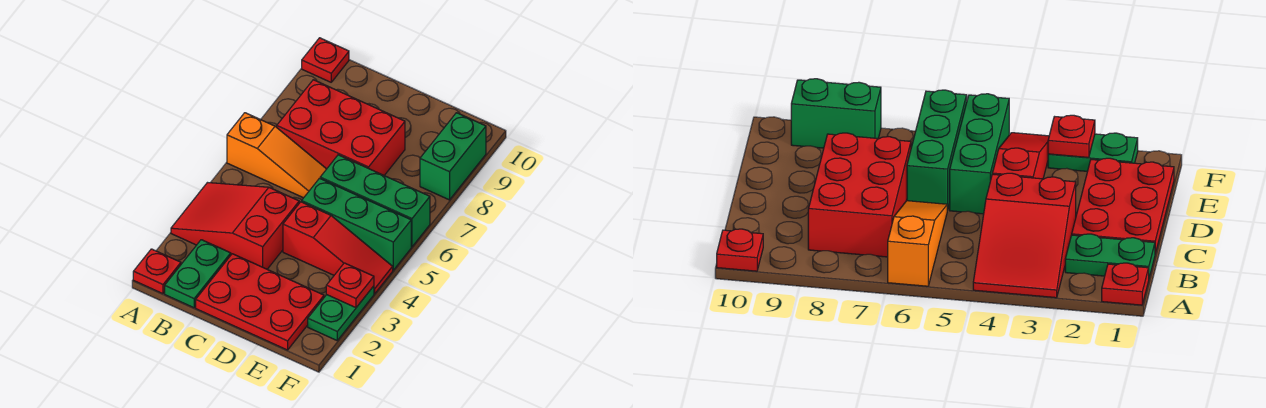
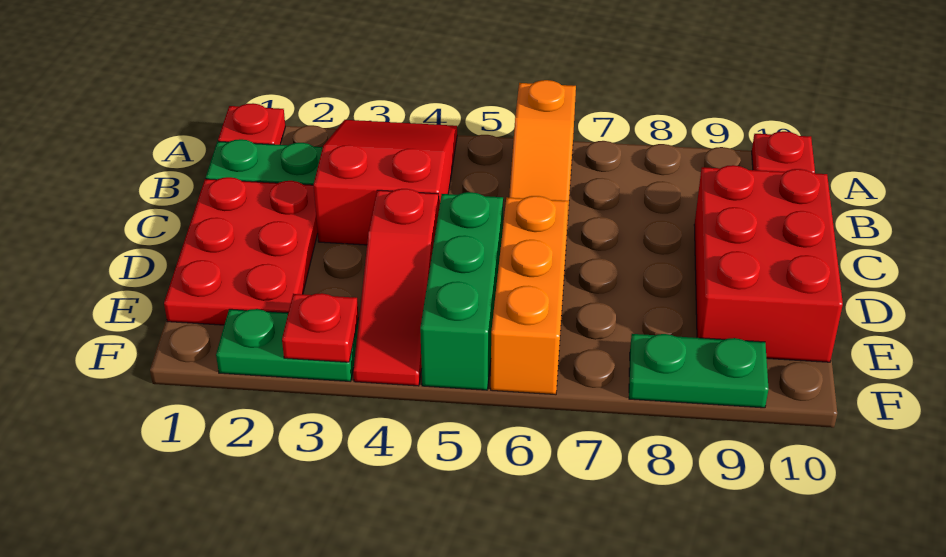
red 2x3 brick [277,80,405,175] -> red 2x3 brick moved to [694,165,843,362]
green 1x3 brick [320,155,430,247] -> orange 1x3 brick [491,196,568,395]
green 1x2 brick [420,113,486,200] -> green 1x2 plate [629,334,769,408]

